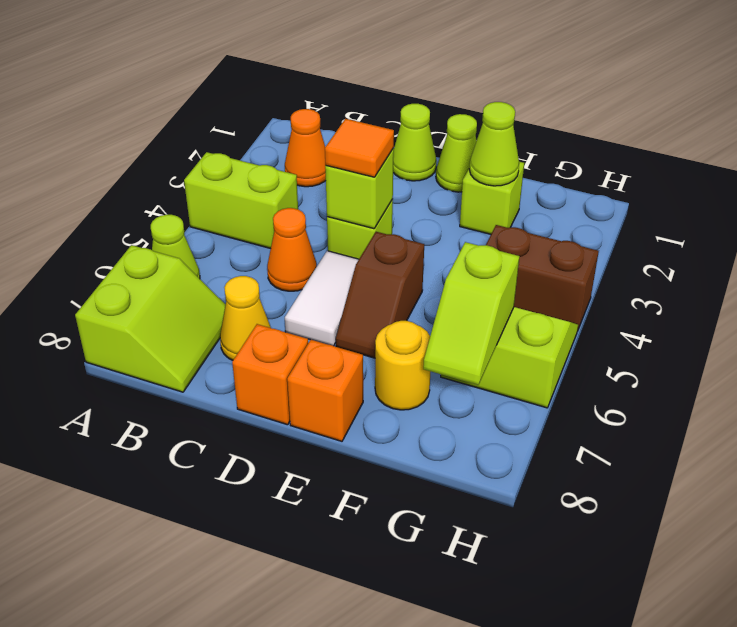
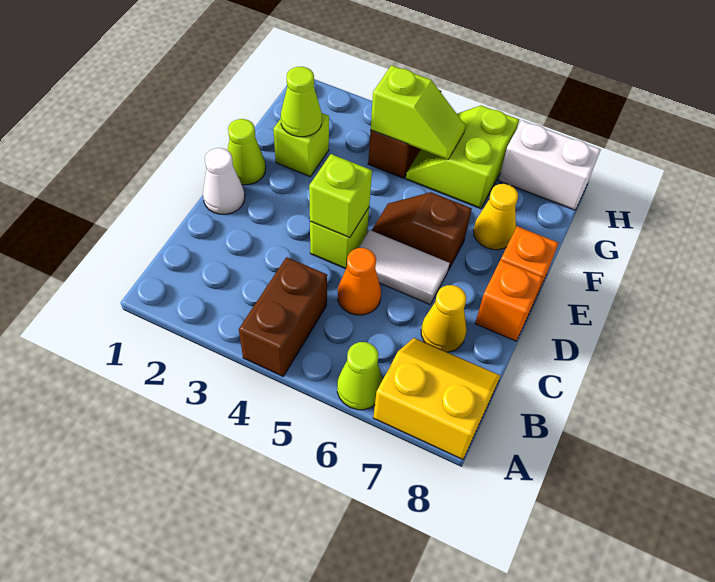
lime 1x2 brick [184,152,298,249] -> brown 1x2 brick [239,257,327,376]
lime 2x2 slope [75,245,226,392] -> yellow 2x2 slope [373,338,500,460]
orange 1x1 cone [285,109,326,187] -> none
lime 1x1 cone [393,104,437,181] -> white 1x1 cone [203,148,245,214]
orange 1x1 tile [325,119,394,177] -> none
brown 1x2 slope [336,232,424,358] -> brown 1x2 slope turned to [372,192,472,270]
yellow 1x1 round brick [375,321,431,410] -> yellow 1x1 cone [473,184,518,250]
lime 1x2 slope [423,242,519,385] -> lime 1x2 slope moved to [371,65,465,159]
none -> white 1x2 brick [498,120,601,210]

